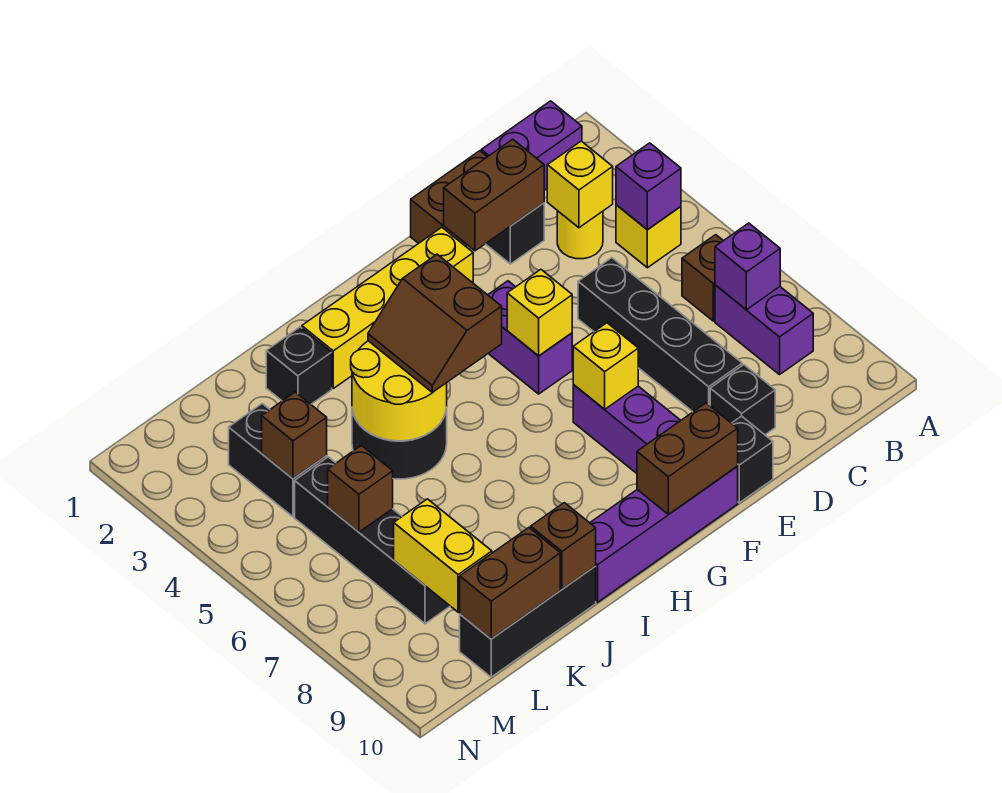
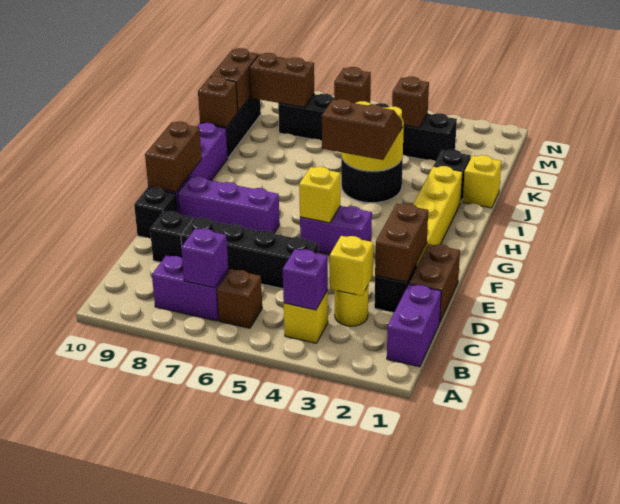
yellow 1x1 brick [573,323,638,409] -> yellow 1x1 brick moved to [463,155,502,208]
yellow 1x2 brick [394,499,492,612] -> brown 1x2 brick [249,53,314,107]

